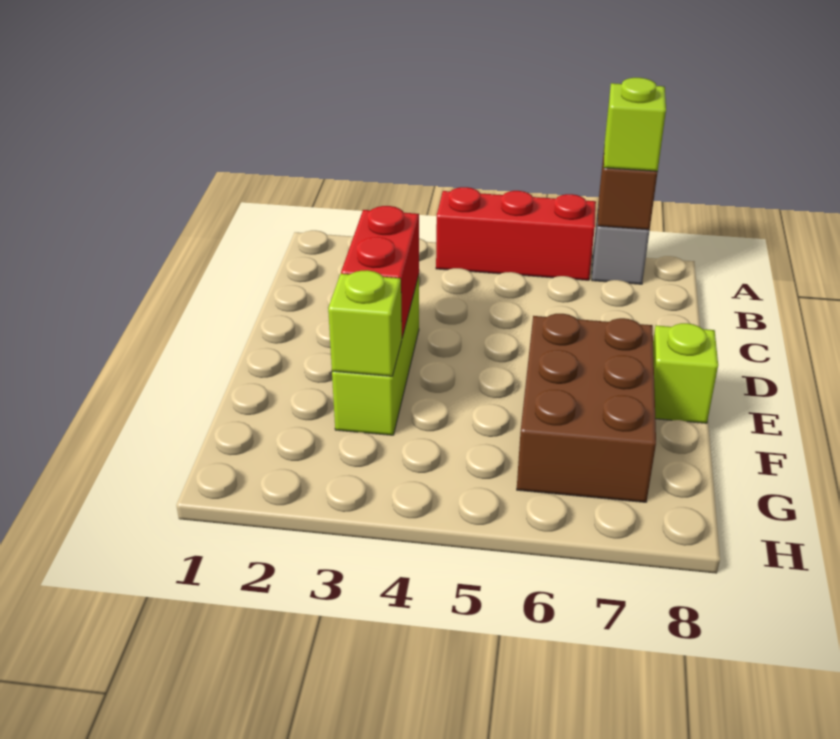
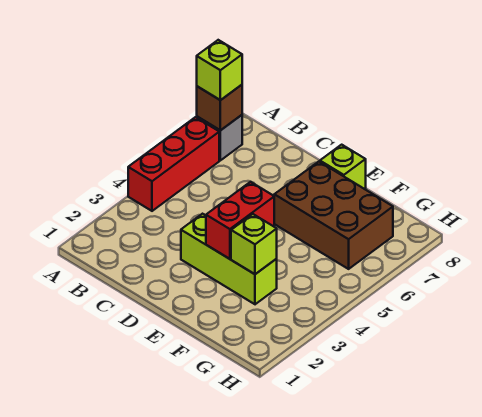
red 1x2 brick [341,206,419,338] -> red 1x2 brick turned to [206,182,274,259]

